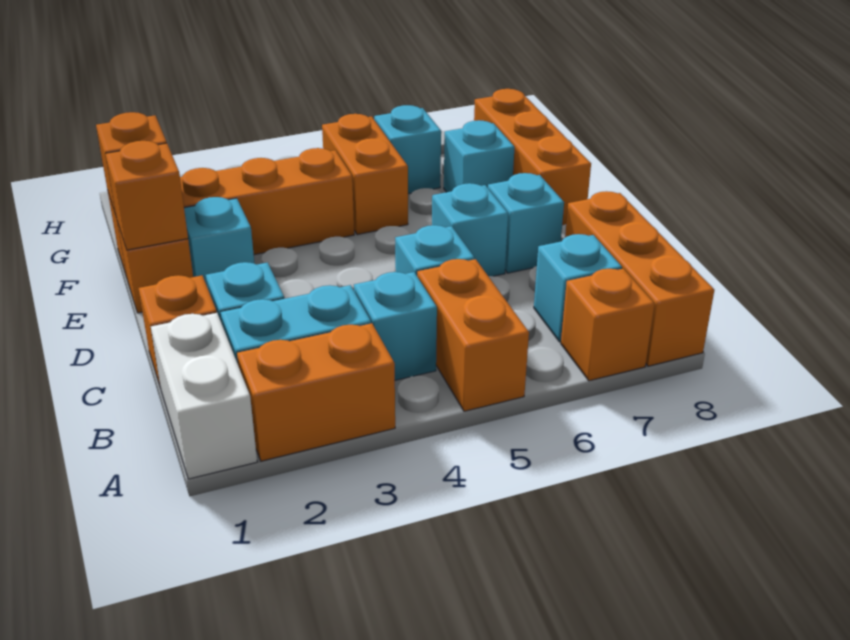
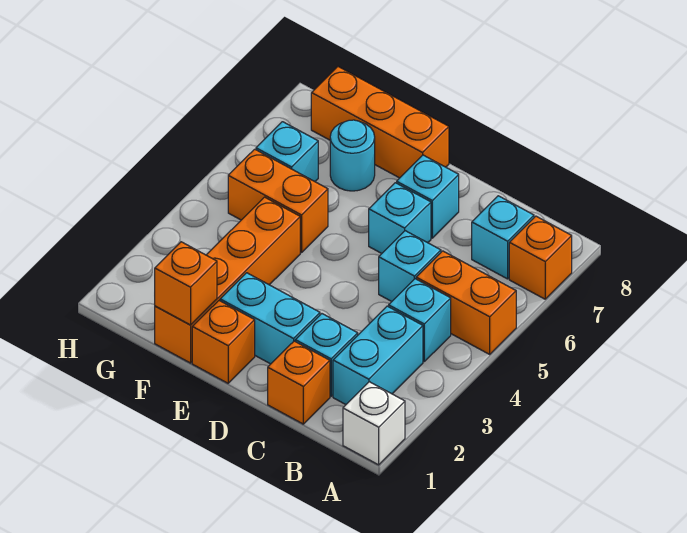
white 1x2 brick [151,313,257,479] -> white 1x1 brick [343,382,405,465]
orange 1x2 brick [237,323,395,461] -> none
orange 1x3 brick [565,191,714,366] -> none
orange 1x1 brick [105,141,188,250] -> none
cyan 1x1 brick [184,197,254,285] -> cyan 1x2 brick [220,273,320,364]
cyan 1x1 brick [444,120,515,192] -> cyan 1x1 round brick [330,120,375,191]

